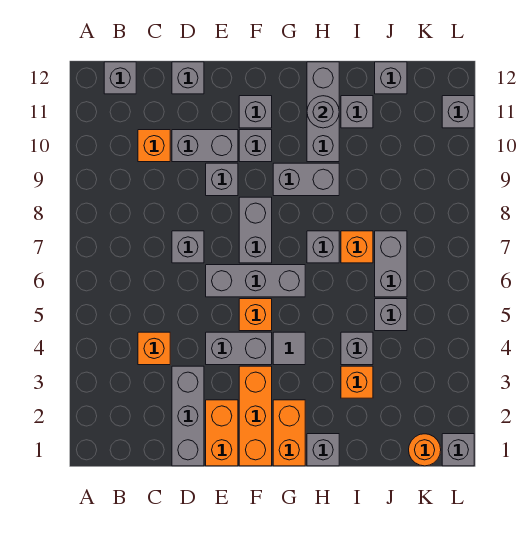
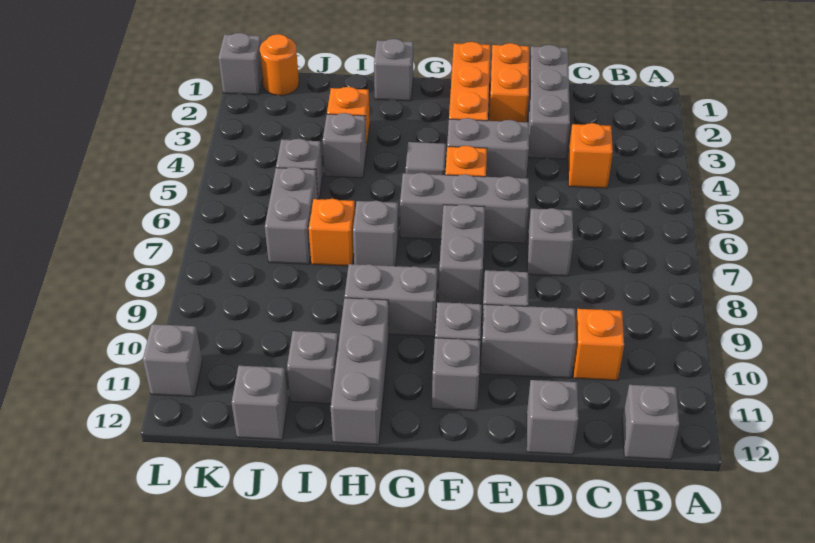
orange 1x2 brick [273,400,305,466] -> none
grey 1x1 round brick [307,96,339,128] -> none

